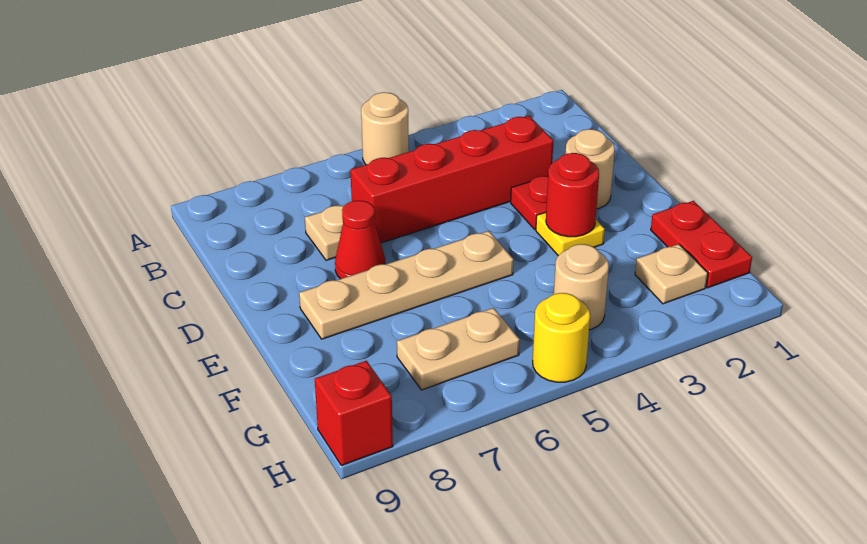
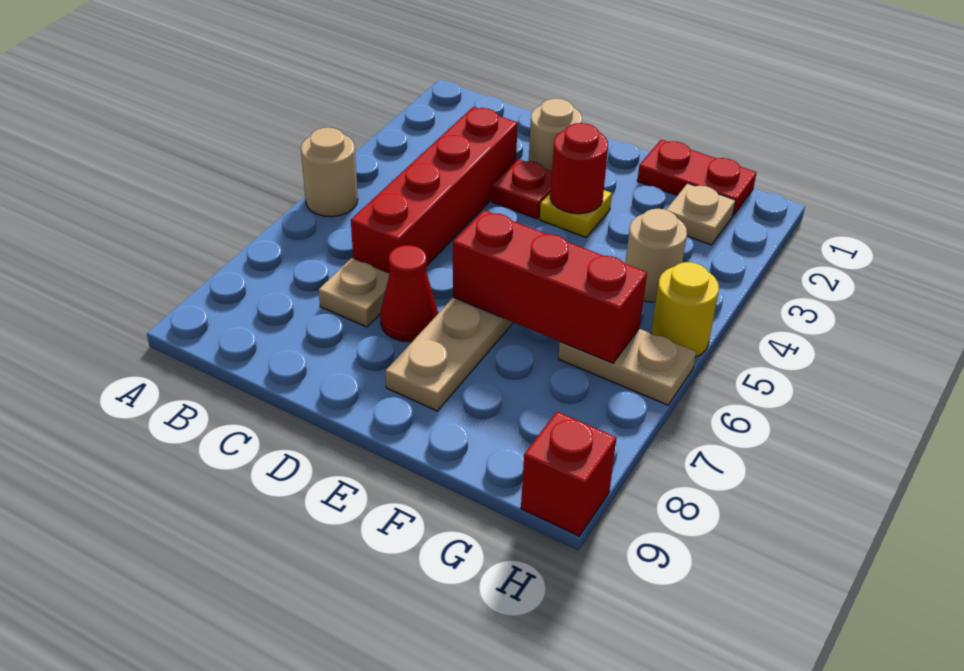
none -> red 1x3 brick [453,210,647,363]
tan 1x2 plate [397,308,520,390] -> tan 1x2 plate turned to [558,329,696,405]

